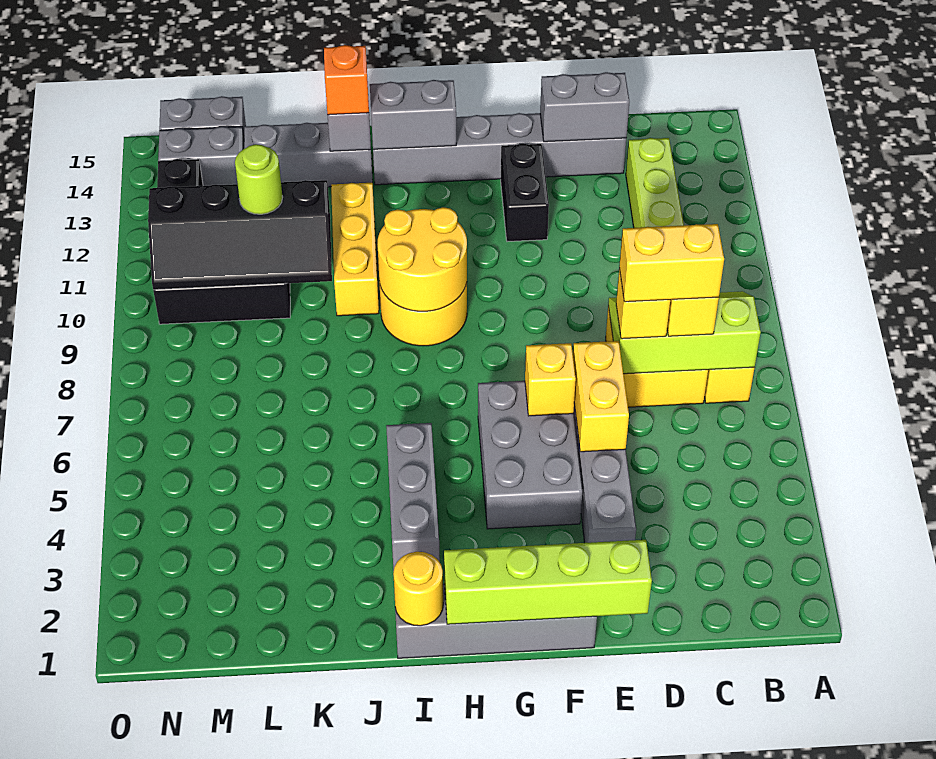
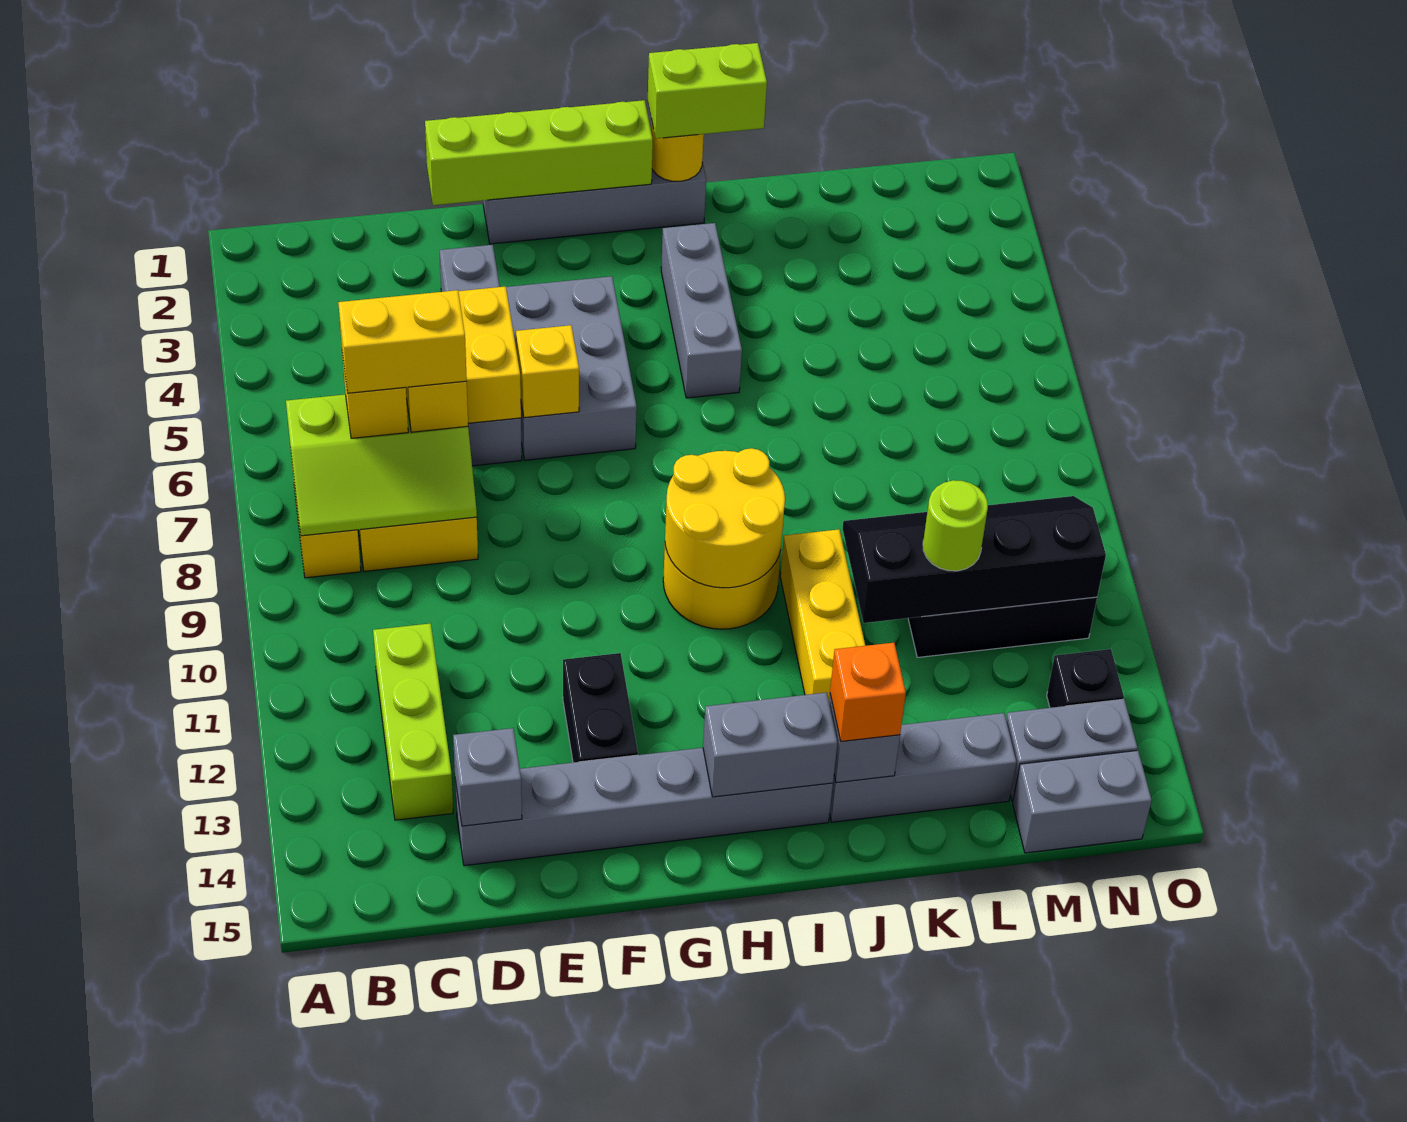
grey 1x2 brick [540,72,629,142] -> grey 1x1 brick [453,728,522,826]
none -> lime 1x2 brick [648,43,767,139]

